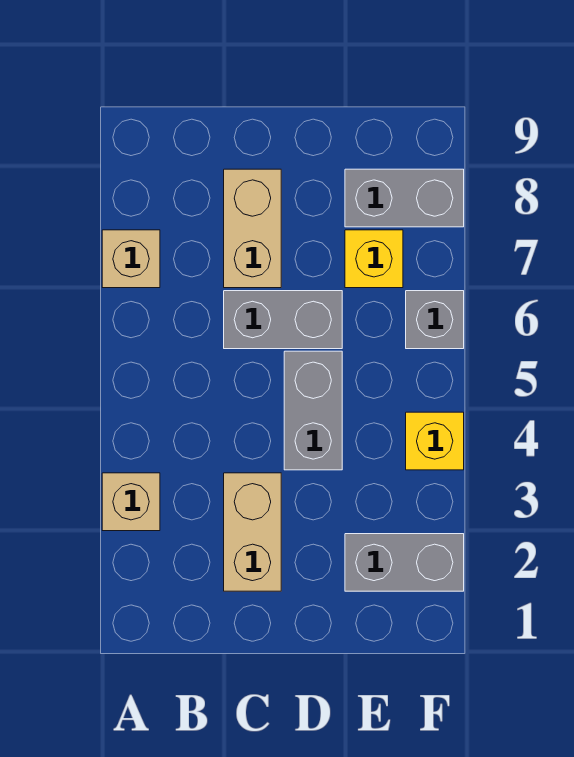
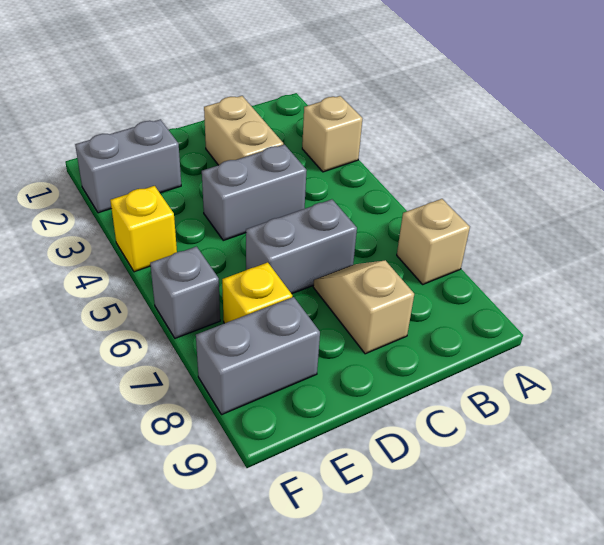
tan 1x2 brick [224,169,281,288] -> tan 1x2 slope [313,260,414,354]
grey 1x2 brick [284,351,342,470] -> grey 1x2 brick turned to [202,144,307,240]

